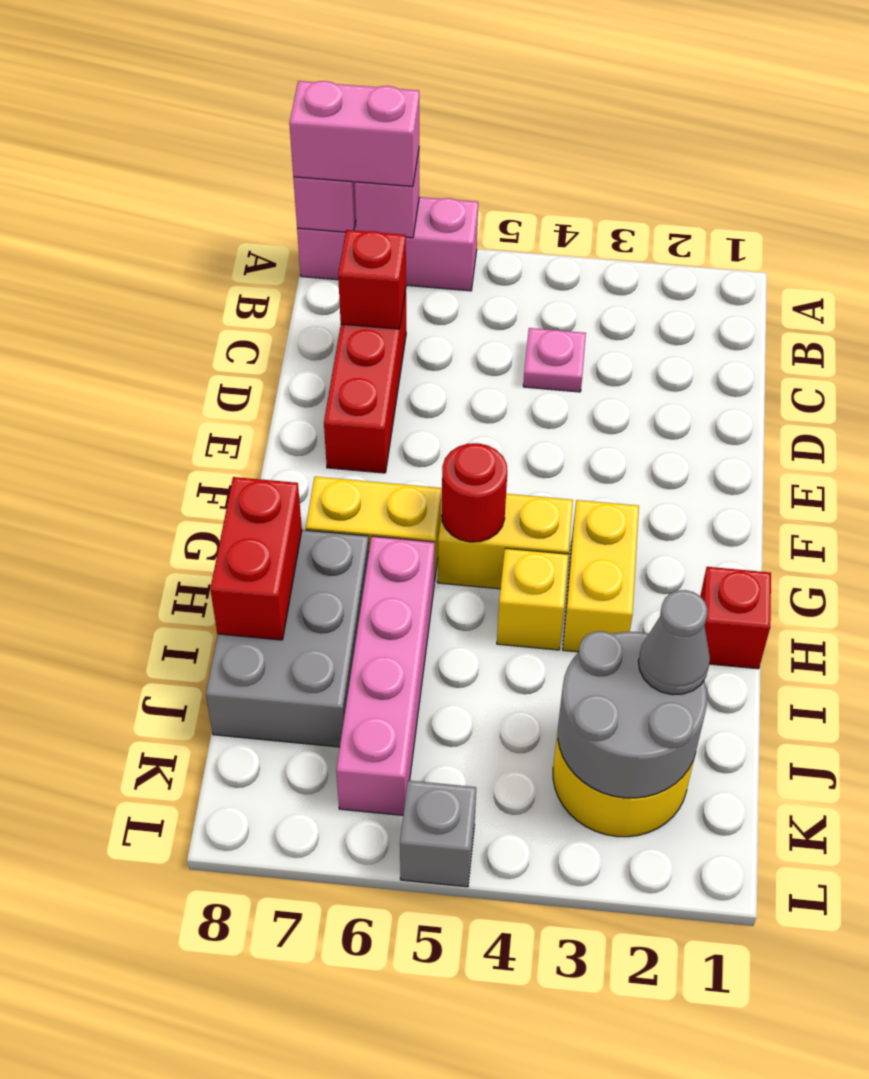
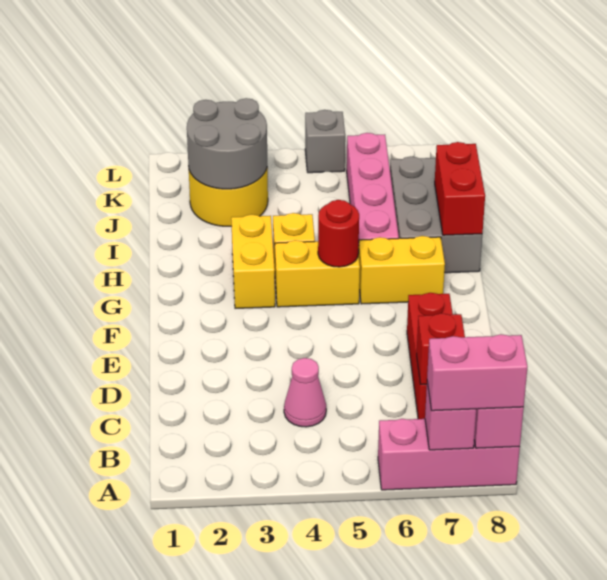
pink 1x1 plate [523,328,586,392] -> pink 1x1 cone [284,358,326,427]
red 1x1 brick [700,567,771,669] -> none
grey 1x1 cone [639,590,710,695] -> none

